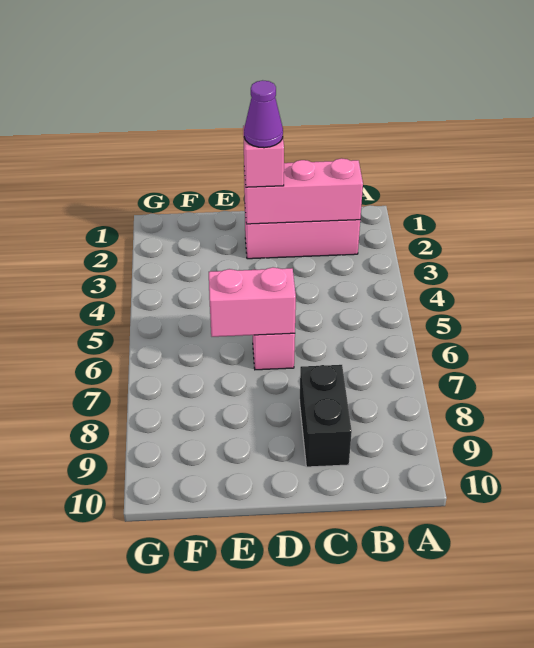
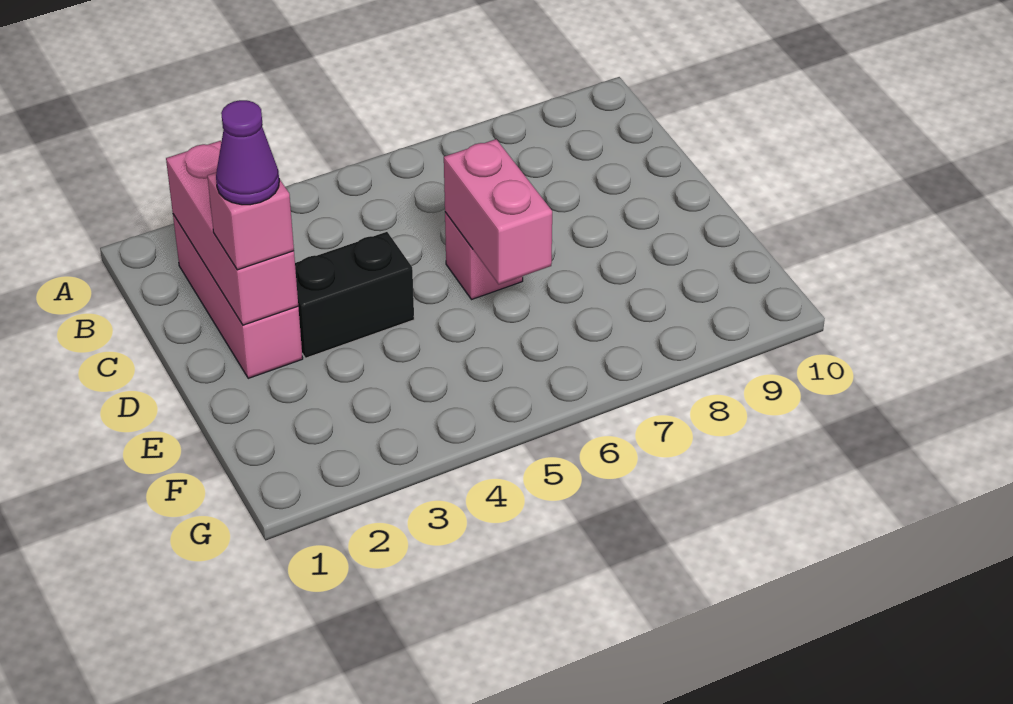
black 1x2 brick [299,365,352,467] -> black 1x2 brick moved to [295,232,414,358]

